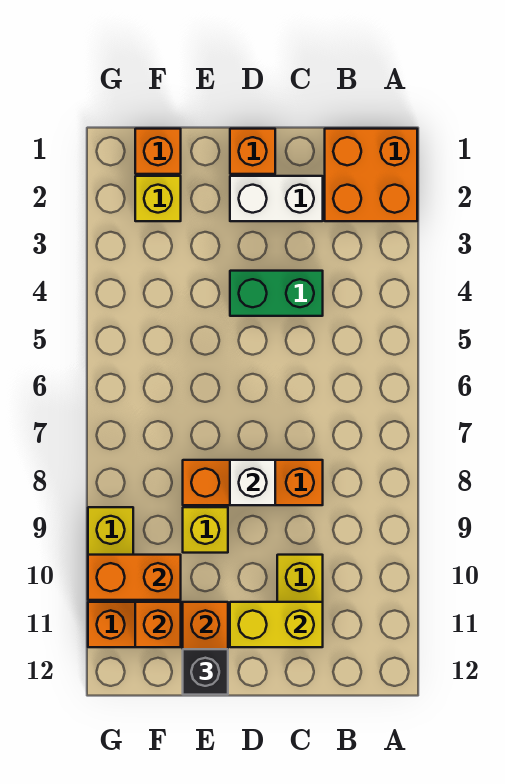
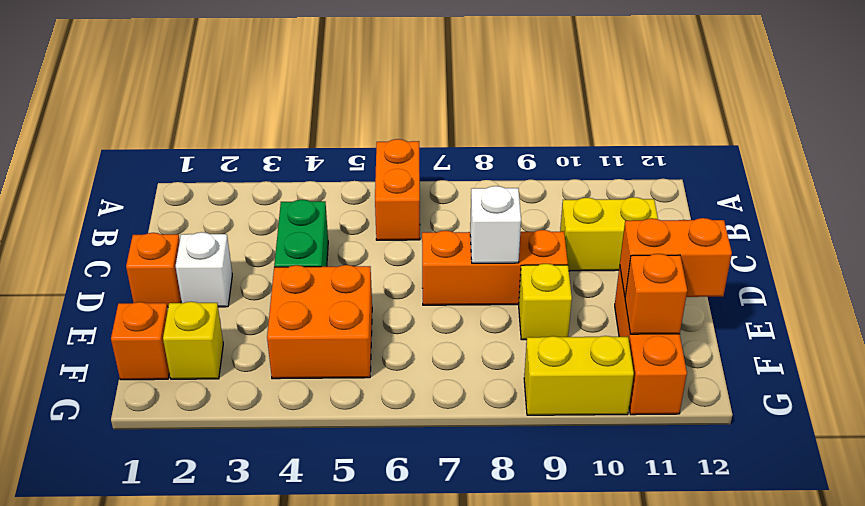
orange 2x2 brick [325,129,417,221] -> orange 2x2 brick moved to [267,265,372,379]
white 1x2 brick [230,176,323,221] -> white 1x1 brick [176,232,232,307]
orange 1x3 brick [183,460,323,505] -> orange 1x3 brick turned to [422,230,568,305]
yellow 1x2 brick [230,602,323,647] -> none
black 1x1 brick [183,649,228,695] -> none
orange 1x2 brick [88,555,181,600] -> orange 1x2 brick moved to [375,139,420,240]

